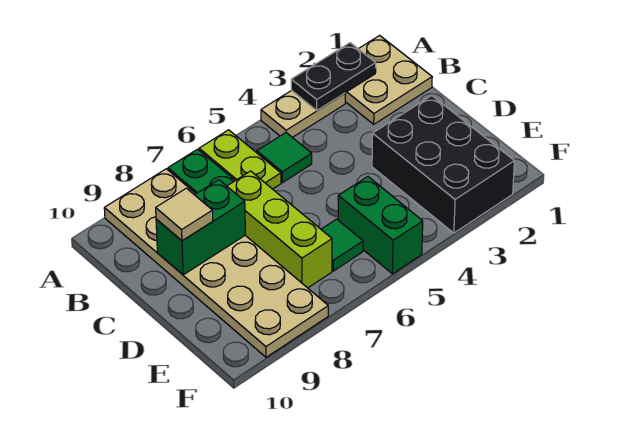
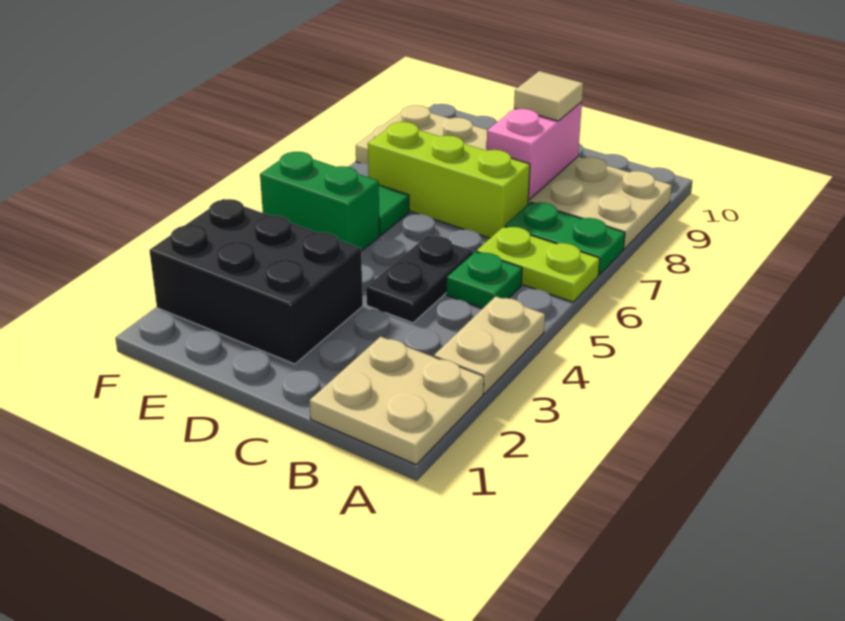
black 1x2 plate [291,43,376,110] -> black 1x2 plate moved to [366,235,473,323]
green 1x1 tile [257,133,312,183] -> green 1x1 plate [447,252,522,308]
green 1x2 brick [156,180,245,275] -> pink 1x2 brick [487,102,582,199]

